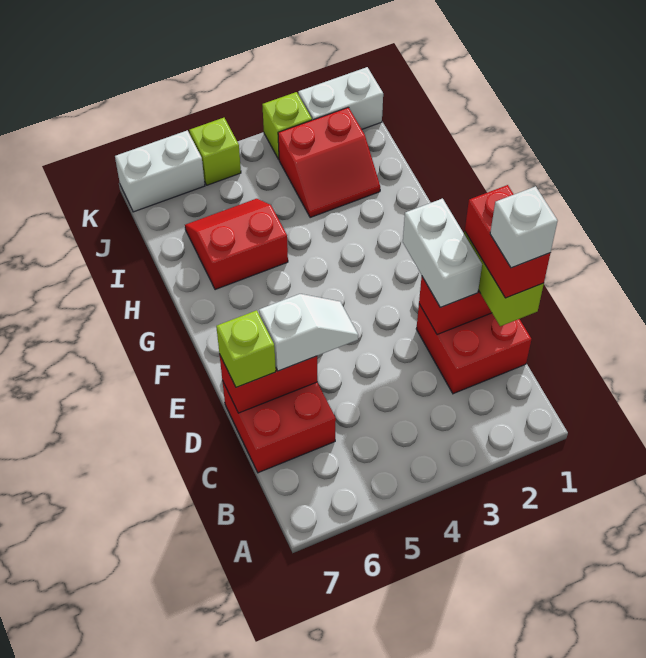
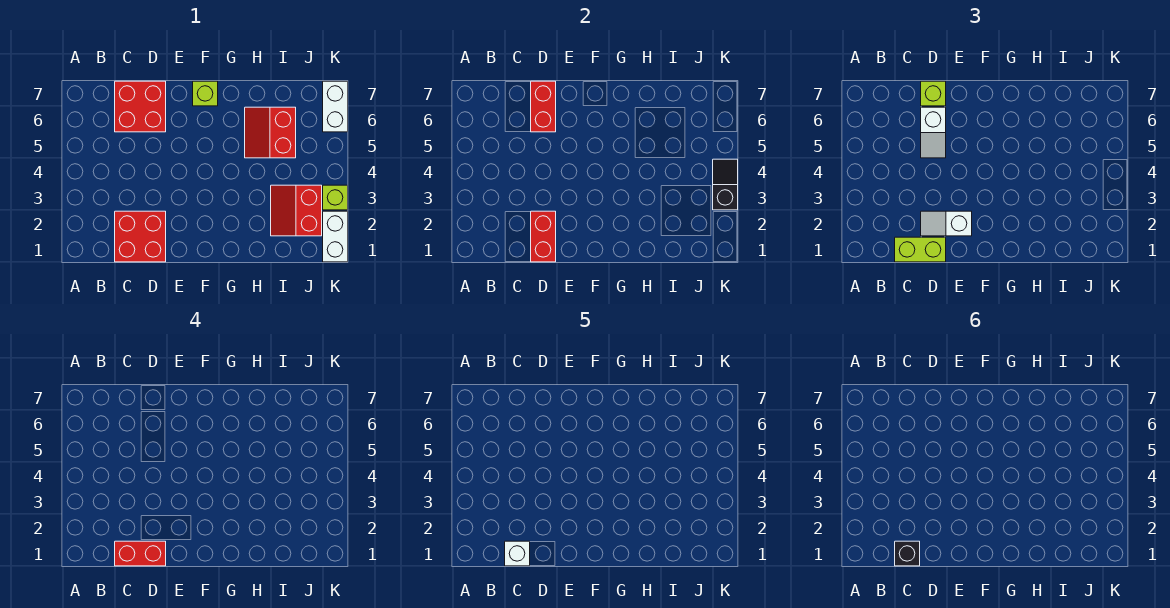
none -> black 1x1 brick [895,541,920,566]
white 1x2 brick [403,199,482,307] -> white 1x2 slope [921,211,972,236]
red 2x2 slope [185,199,288,290] -> red 2x2 slope turned to [245,107,296,158]
none -> black 1x2 slope [713,159,738,210]
lime 1x1 brick [189,118,241,185] -> lime 1x1 brick moved to [193,81,218,106]

